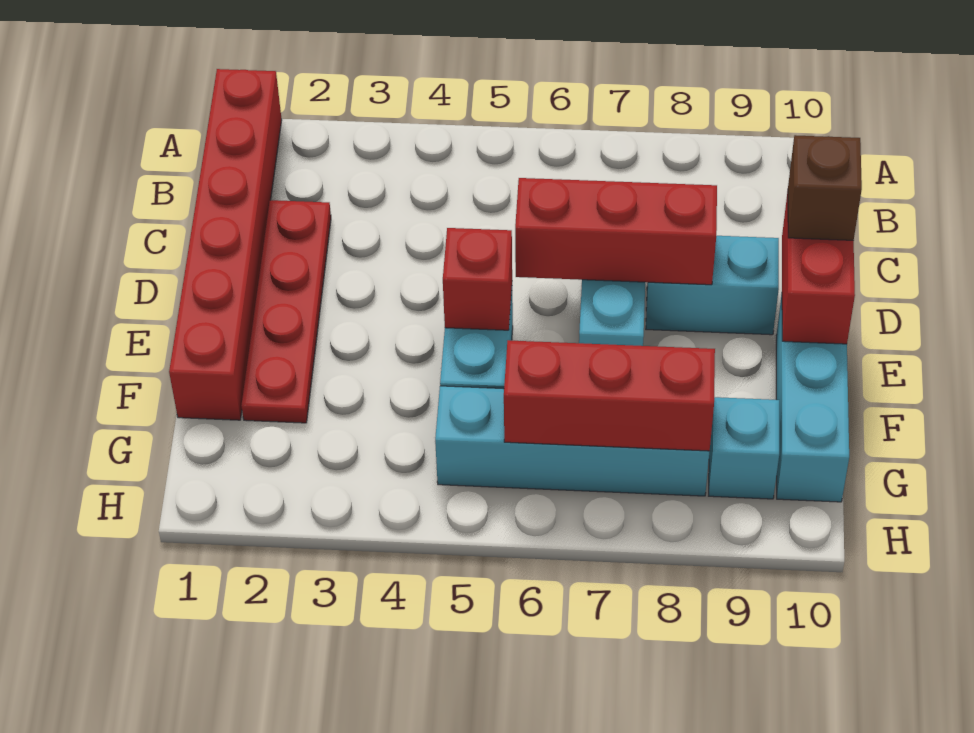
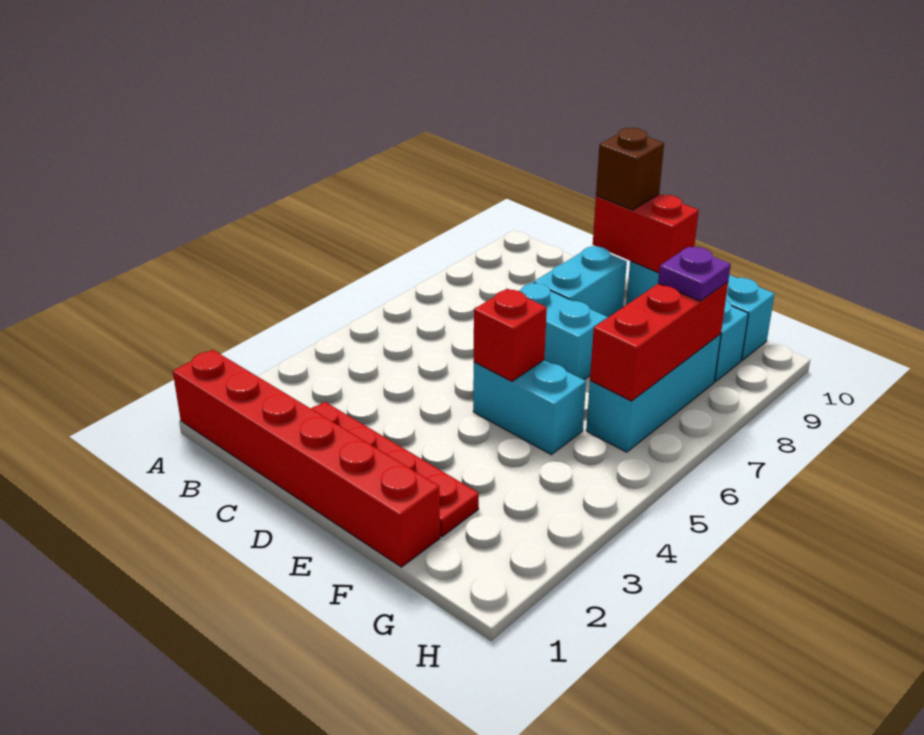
red 1x3 brick [515,178,717,285] -> none
cyan 1x4 brick [435,386,710,496] -> cyan 1x3 brick [586,334,721,452]
none -> purple 1x1 plate [658,247,731,301]

